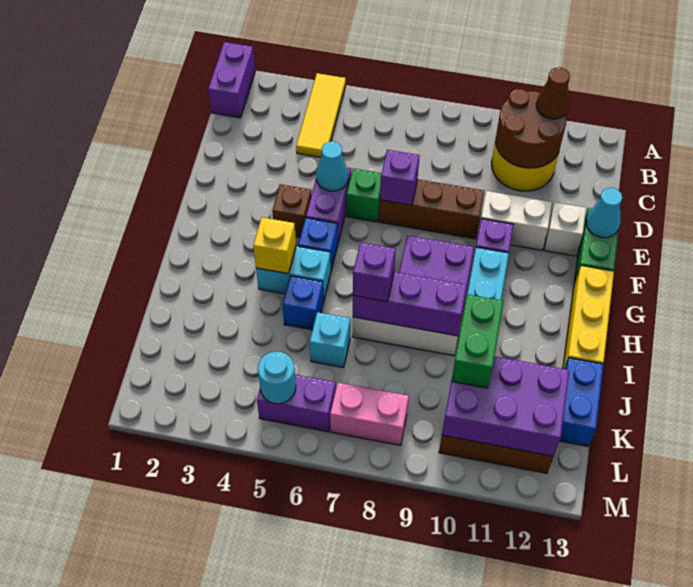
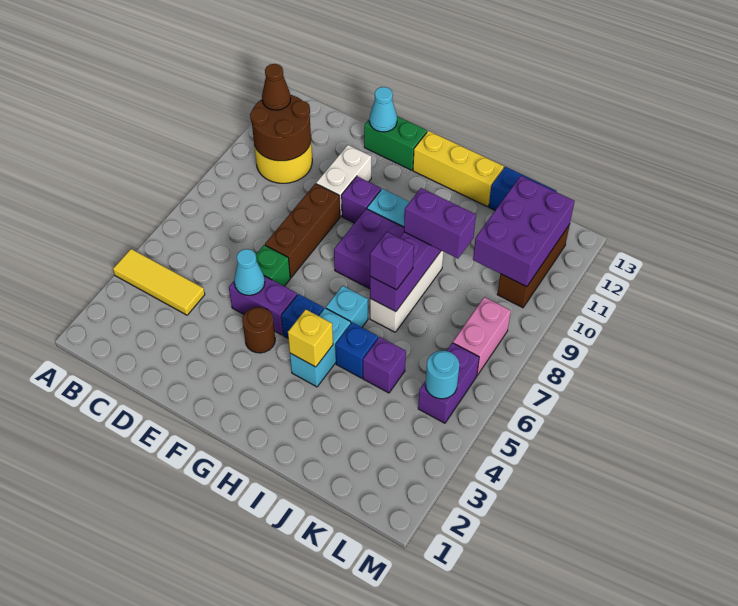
purple 1x2 brick [208,42,255,118] -> purple 1x2 brick moved to [404,188,476,258]
purple 1x1 brick [380,150,420,205] -> purple 1x1 brick moved to [363,337,406,393]
white 1x1 brick [544,202,586,256] -> none
brown 1x1 brick [272,184,312,237] -> brown 1x1 round brick [242,307,275,353]
cyan 1x1 brick [310,312,351,367] -> cyan 1x1 brick moved to [326,286,368,327]
green 1x2 brick [451,294,503,388] -> none

